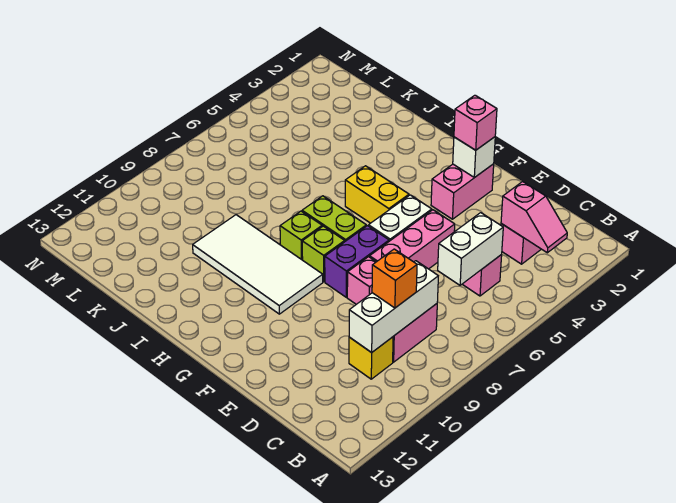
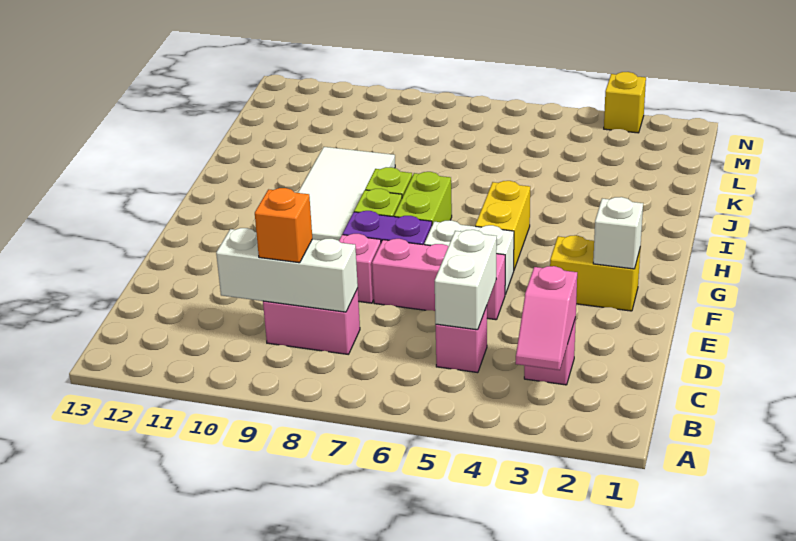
white 1x2 brick [438,213,503,285] -> white 1x2 brick turned to [435,230,497,330]
yellow 1x1 brick [349,337,393,379] -> yellow 1x1 brick moved to [604,72,646,133]
pink 1x2 brick [431,164,494,219] -> yellow 1x2 brick [550,235,640,311]
pink 1x1 brick [454,95,497,150] -> none

